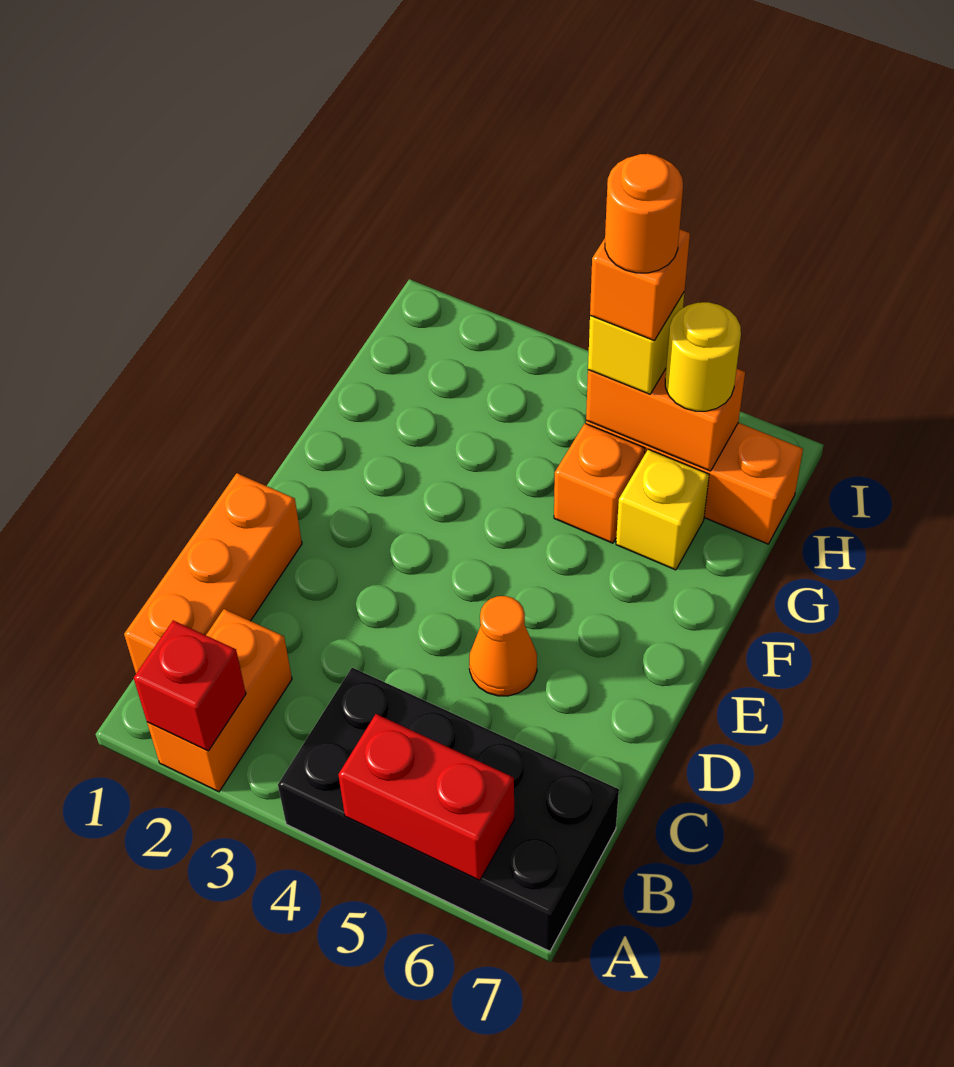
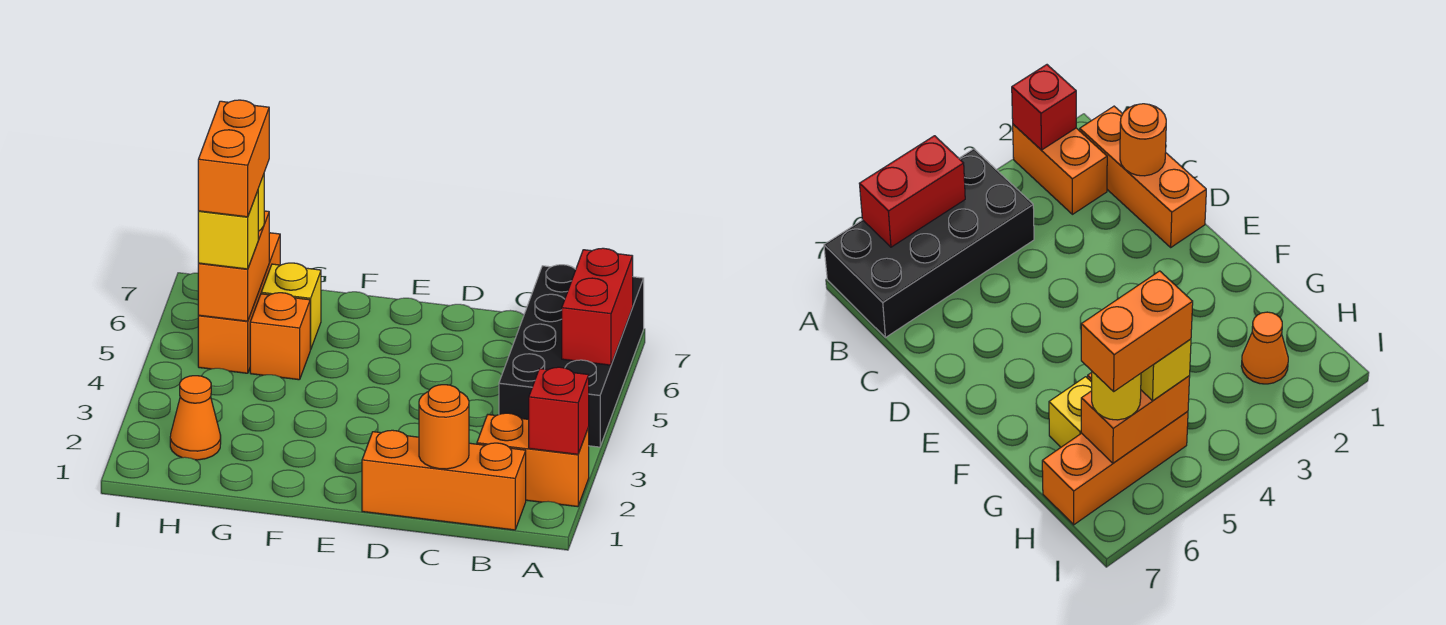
orange 1x1 cone [469,596,537,696] -> orange 1x1 cone moved to [170,376,221,460]
orange 1x1 brick [590,229,690,340] -> orange 1x2 brick [198,100,269,217]
orange 1x1 round brick [605,154,683,273] -> orange 1x1 round brick moved to [419,385,469,469]

